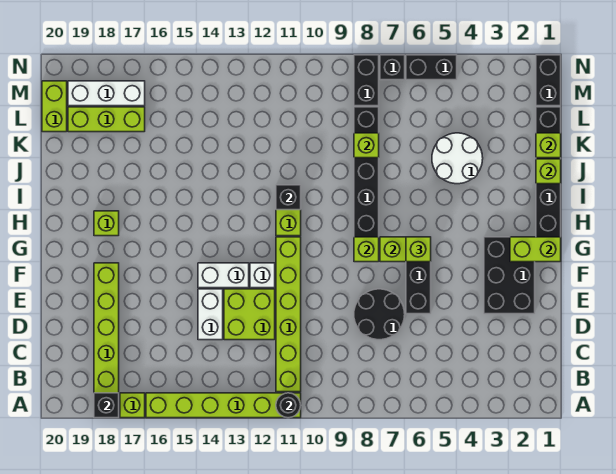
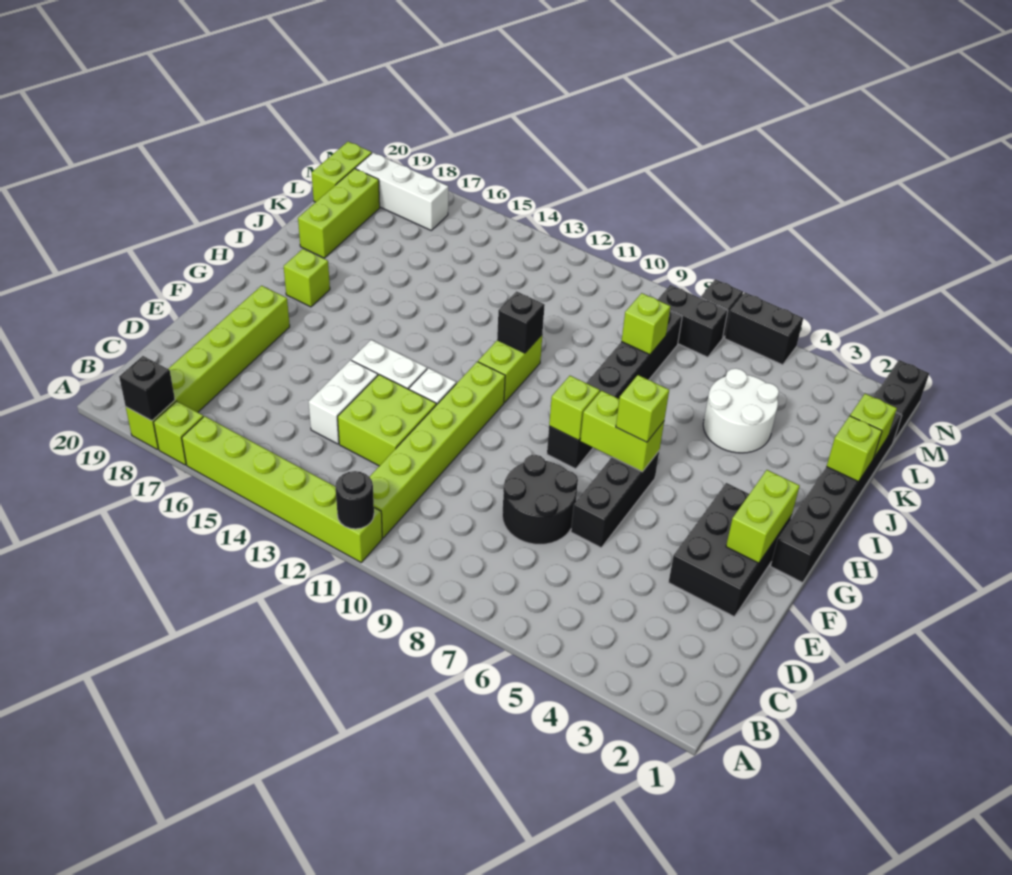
lime 1x2 brick [510,237,561,262] -> lime 1x2 brick turned to [726,470,800,563]
lime 1x3 brick [68,107,145,132] -> lime 1x3 brick turned to [298,169,380,258]
black 1x2 brick [354,55,379,106] -> black 1x2 brick turned to [658,285,728,357]

